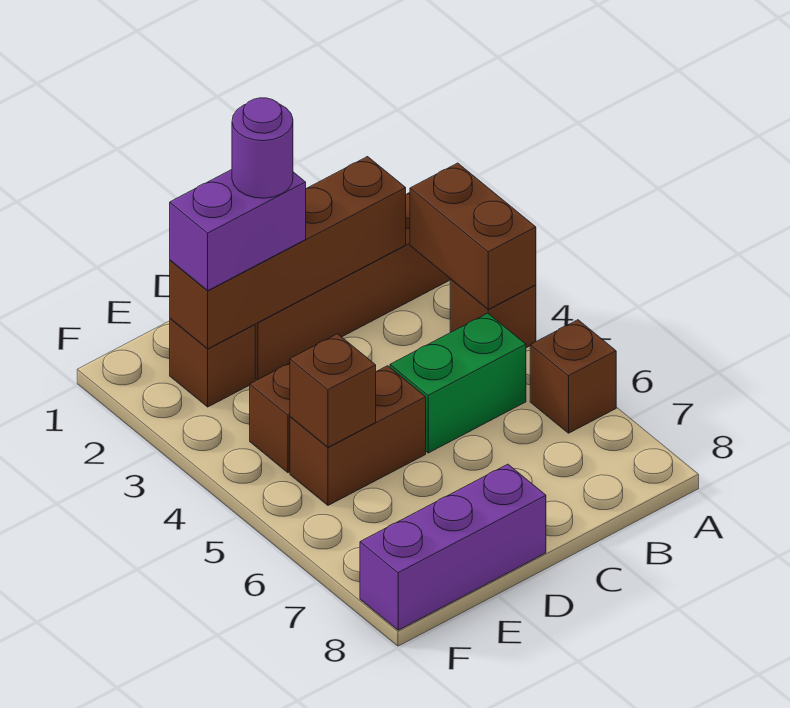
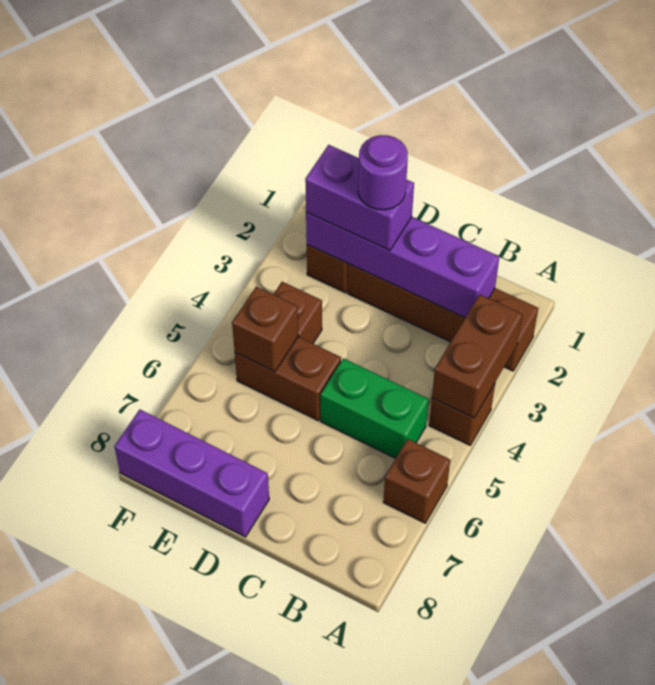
brown 1x4 brick [170,157,406,349] -> purple 1x4 brick [306,212,499,318]

